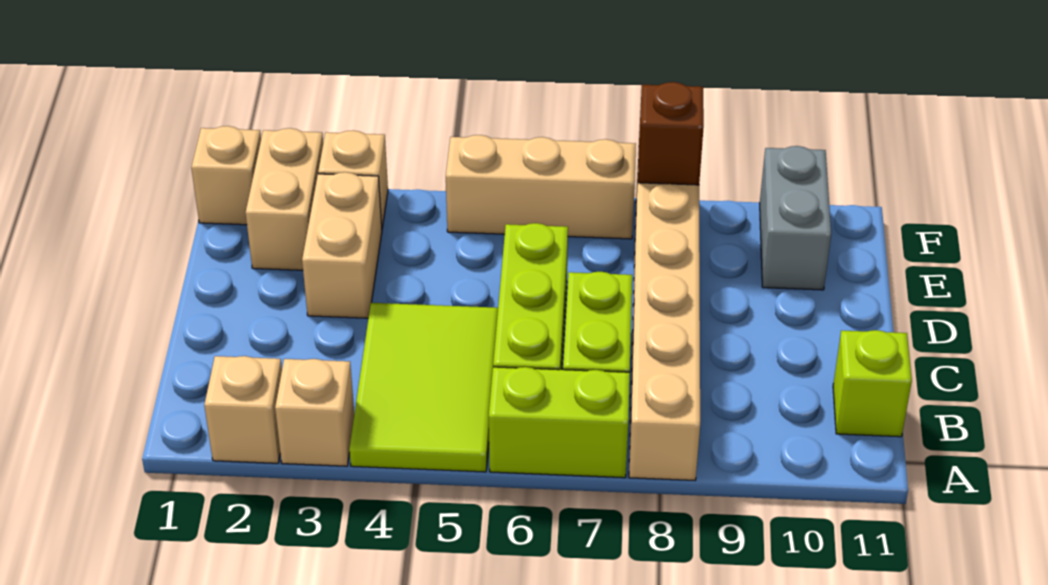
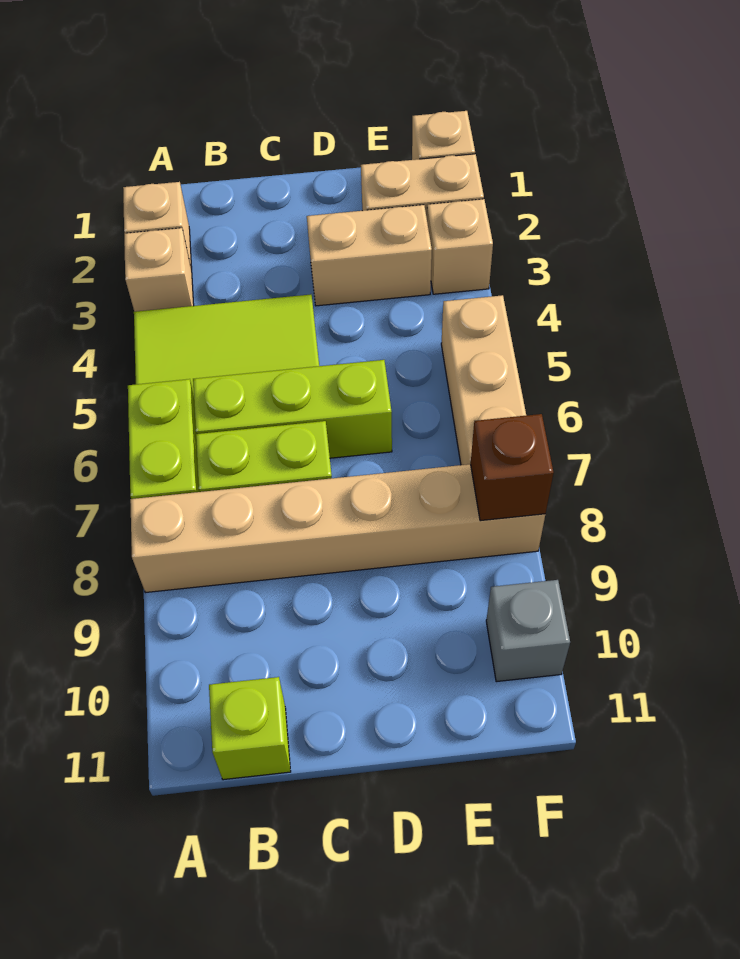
grey 1x2 brick [760,146,831,290] -> grey 1x1 brick [486,580,570,682]

